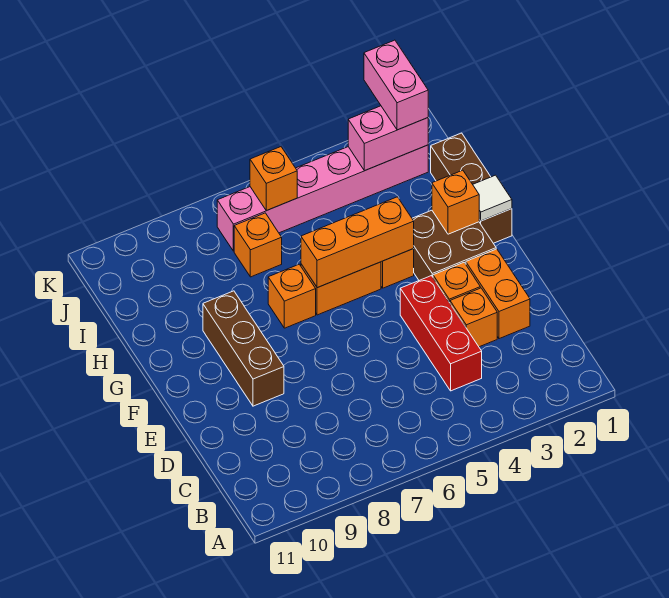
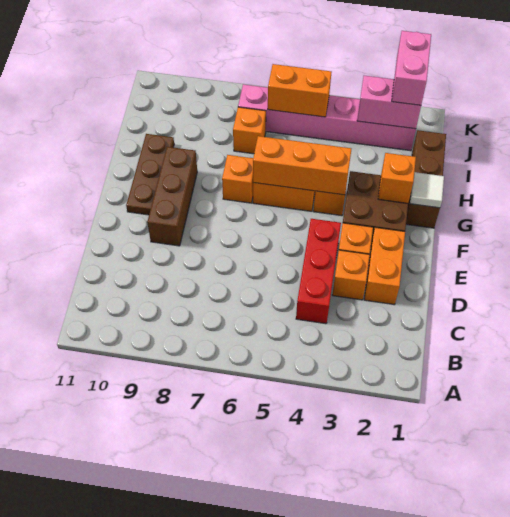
none -> brown 1x3 plate [126,134,174,215]
orange 1x1 brick [250,147,297,211] -> orange 1x2 brick [268,64,331,117]

